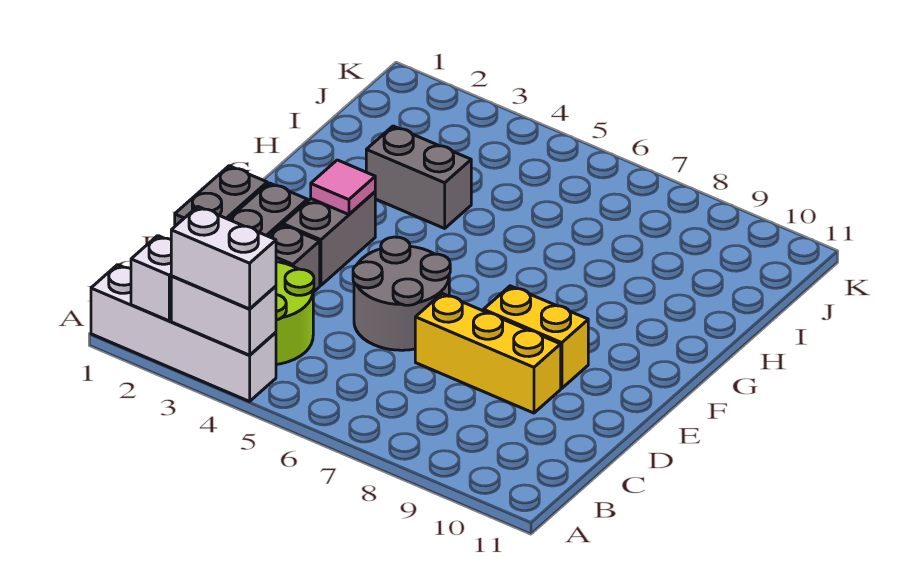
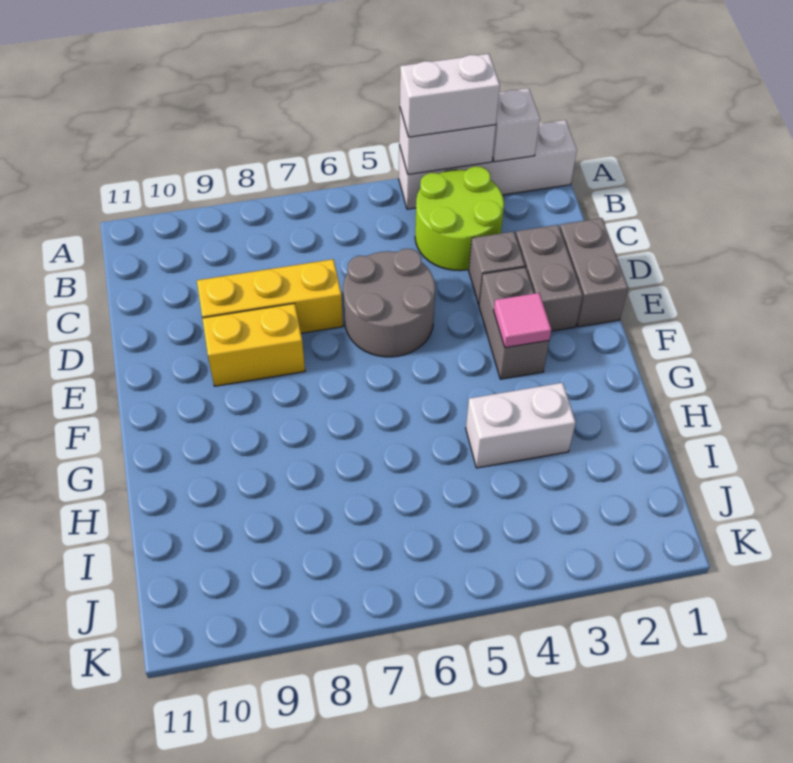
grey 1x2 brick [366,126,471,228] -> white 1x2 brick [466,383,576,468]

